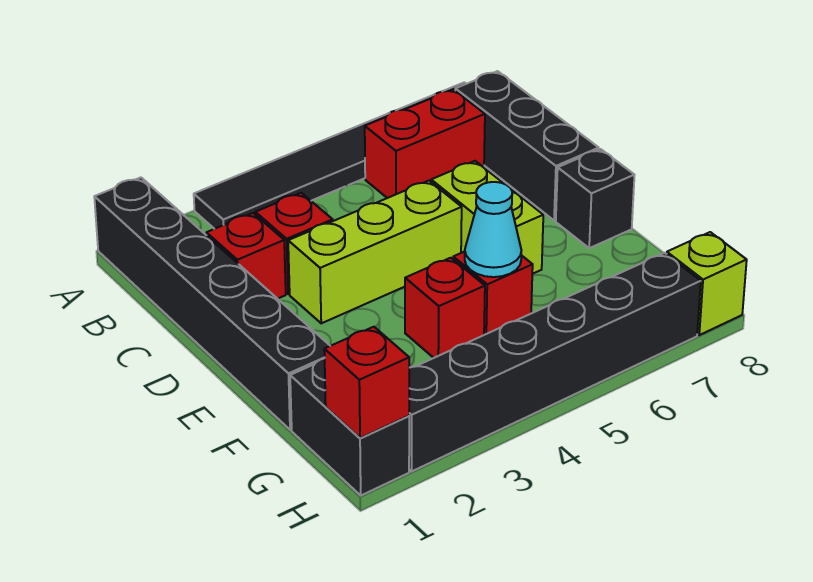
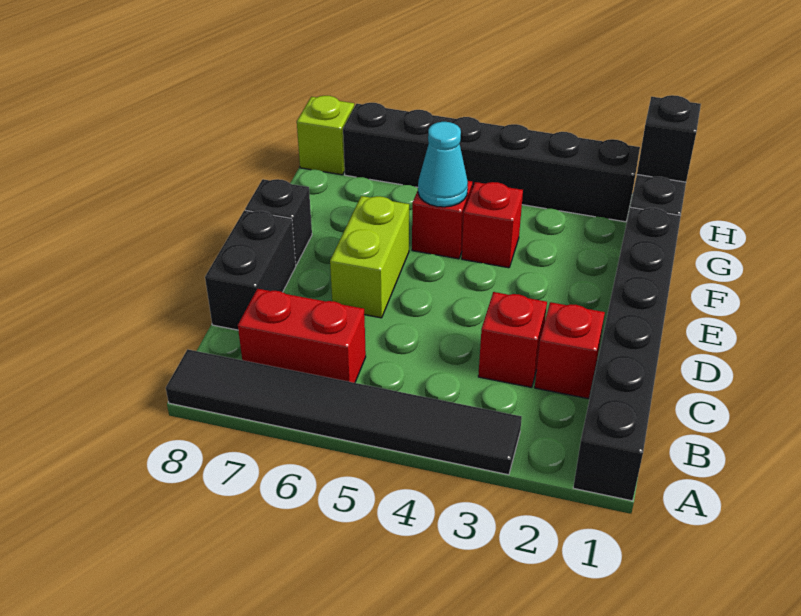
black 1x3 brick [455,71,599,221] -> black 1x2 brick [205,210,296,330]
lime 1x3 brick [288,181,462,323] -> none
red 1x1 brick [324,327,409,438] -> black 1x1 brick [637,95,701,182]

